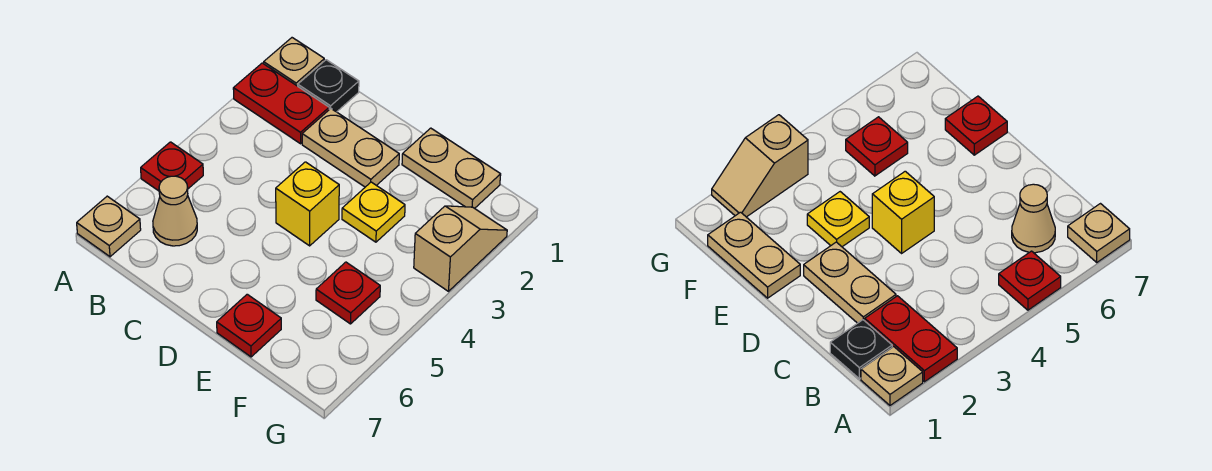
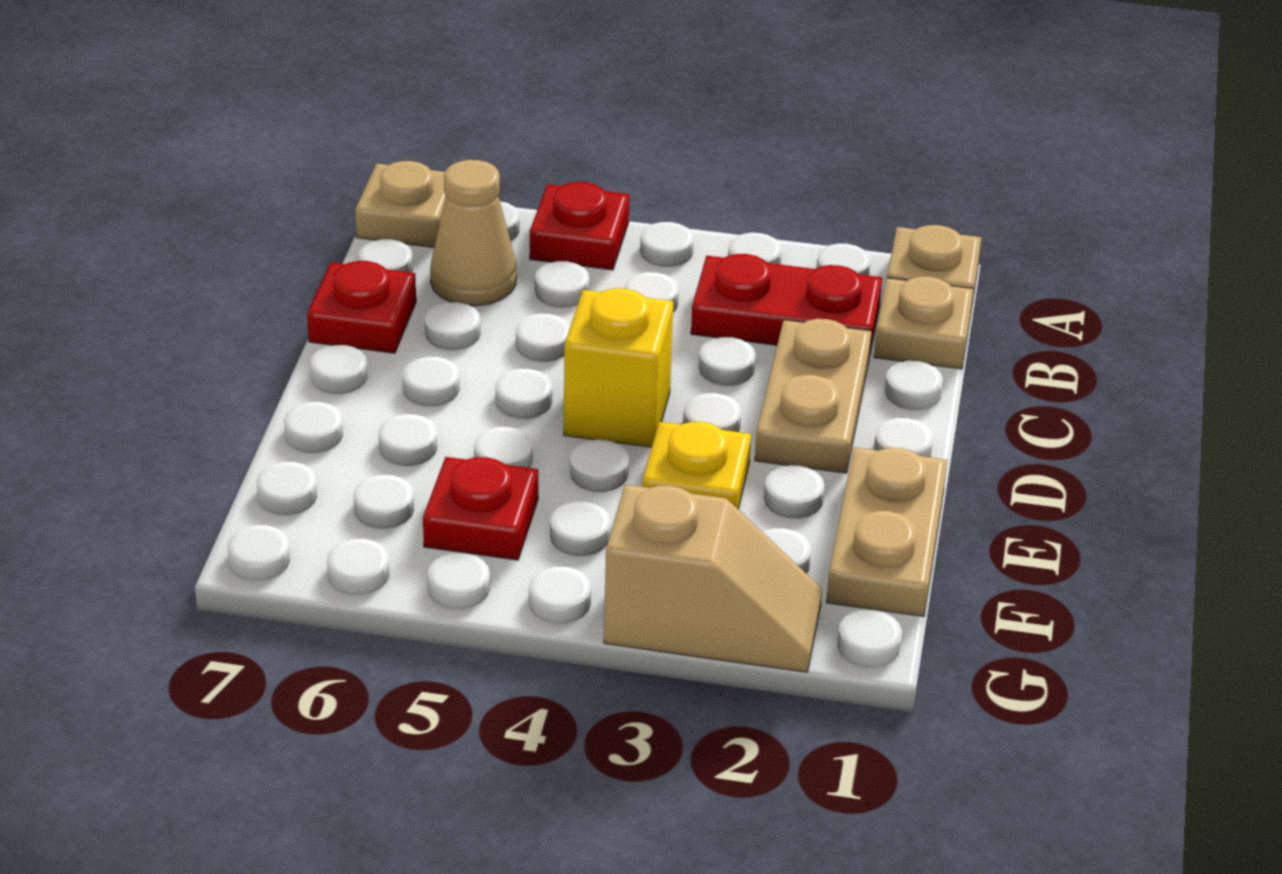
red 1x2 plate [233,63,329,144] -> red 1x2 plate turned to [691,254,882,357]
black 1x1 plate [298,60,359,112] -> tan 1x1 plate [874,276,974,369]
red 1x1 plate [217,294,281,357] -> red 1x1 plate moved to [307,261,416,353]

